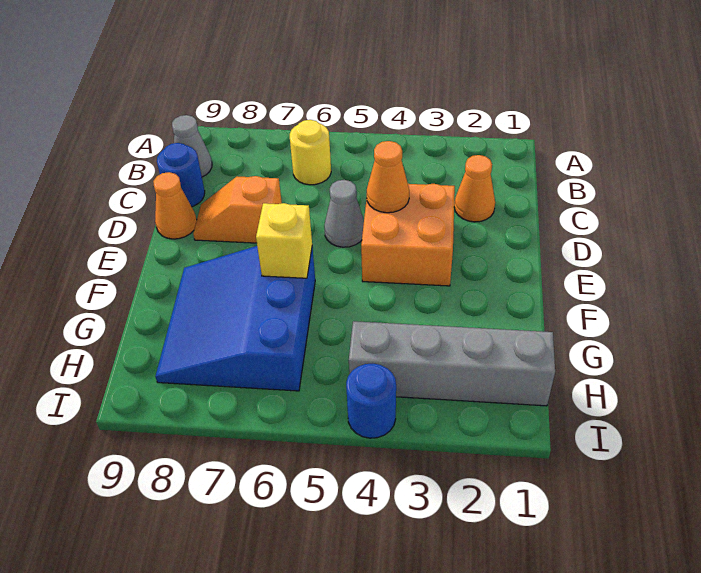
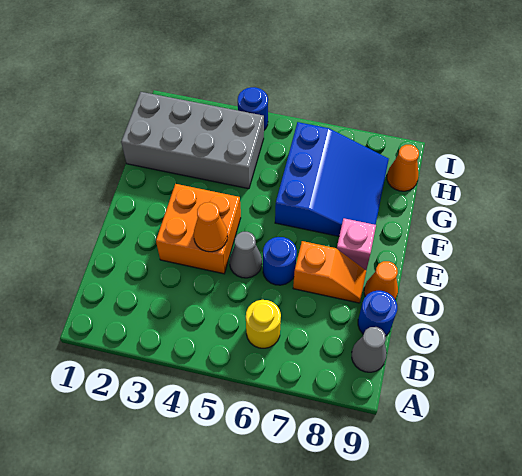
orange 1x1 cone [454,155,495,222] -> orange 1x1 cone moved to [387,145,419,191]
none -> blue 1x1 round brick [263,237,297,285]
none -> pink 1x1 brick [337,218,376,270]
yellow 1x1 brick [256,203,312,278] -> none
grey 1x4 brick [349,321,555,406] -> grey 2x4 brick [121,92,264,189]

